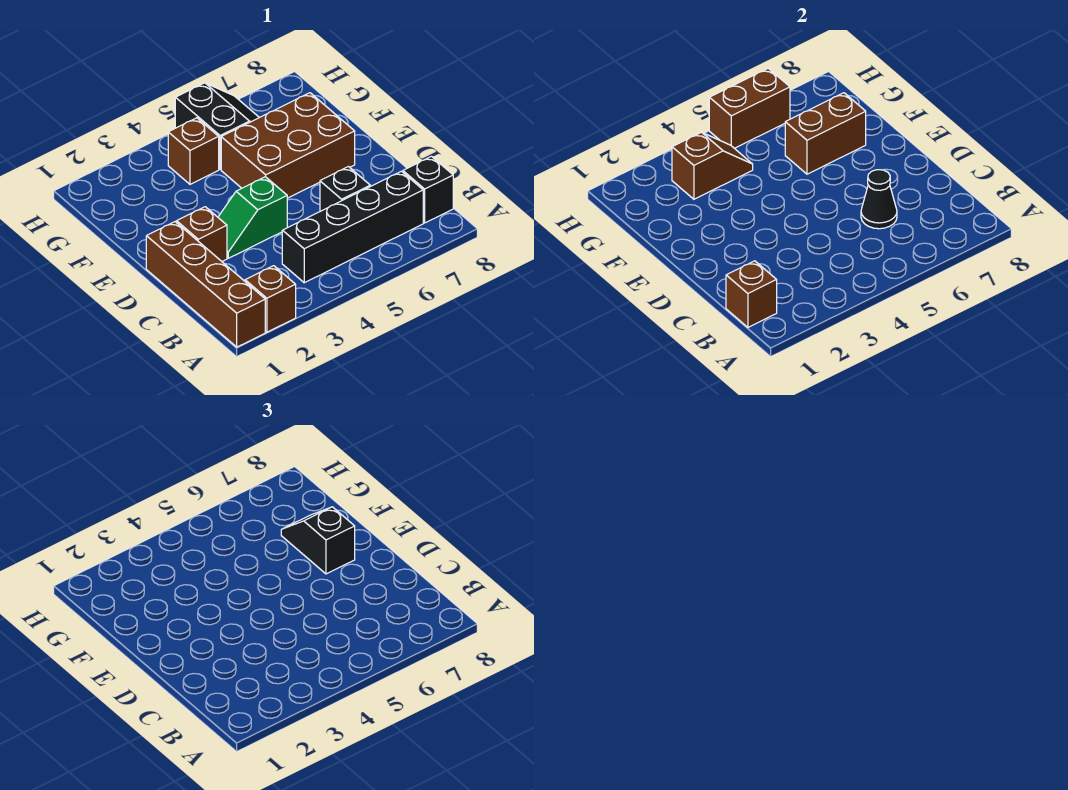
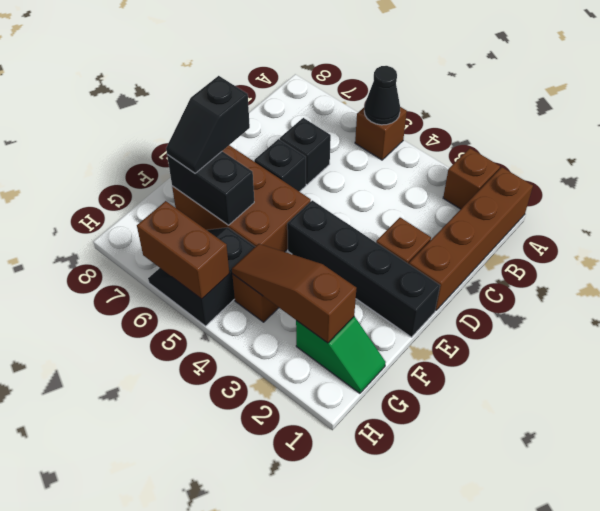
brown 1x1 brick [726,261,777,327] -> brown 1x1 brick moved to [355,107,407,160]
black 1x4 brick [282,171,423,283] -> black 1x4 brick moved to [287,200,440,337]
black 1x1 brick [403,156,453,223] -> black 1x1 brick moved to [254,139,306,192]
black 1x1 cone [861,170,897,229] -> black 1x1 cone moved to [364,66,400,125]
green 1x2 slope [218,177,287,258] -> green 1x2 slope moved to [296,317,386,393]
brown 1x2 brick [785,93,866,174] -> black 1x2 brick [167,151,254,225]
brown 1x2 slope [672,132,753,199] -> brown 1x3 slope [232,244,356,343]

